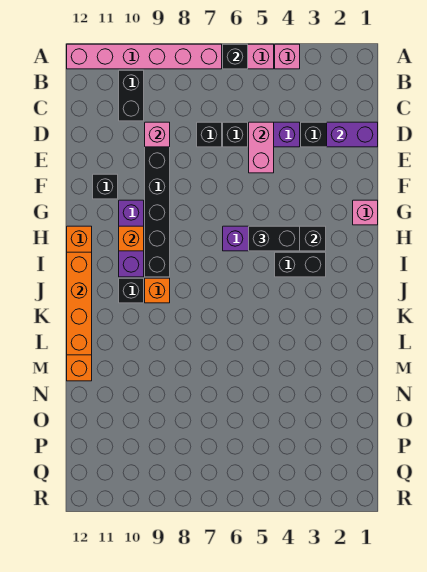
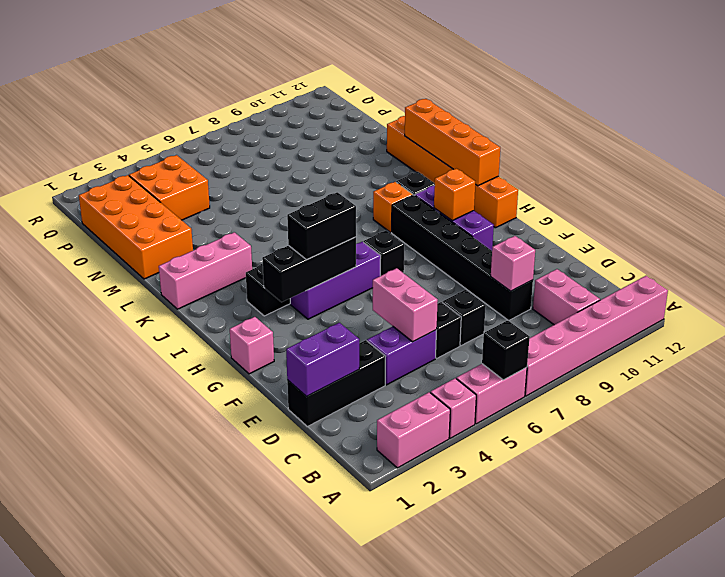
none -> pink 1x2 brick [377,392,450,468]
black 1x2 brick [119,70,144,121] -> pink 1x2 brick [533,269,600,325]
black 1x1 brick [93,174,118,199] -> black 1x1 brick moved to [364,230,404,276]
none -> pink 1x3 brick [159,232,252,309]
none -> orange 2x4 brick [79,175,193,279]
none -> orange 2x2 brick [129,155,210,220]

